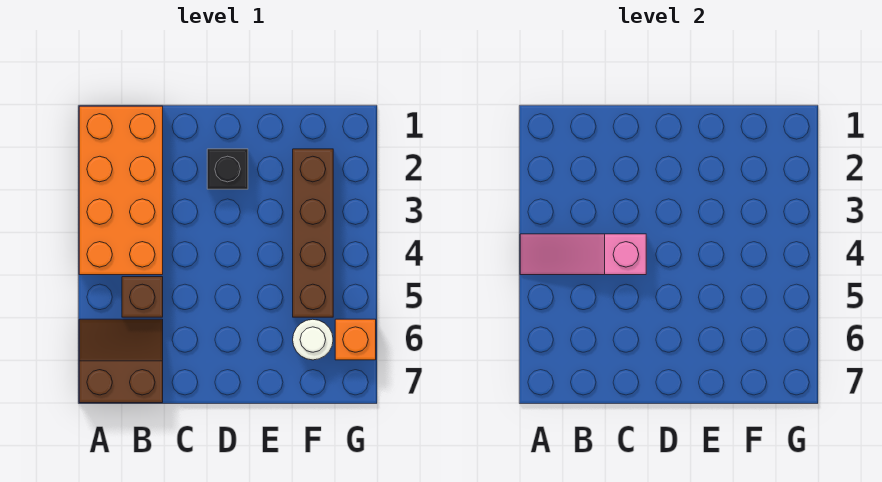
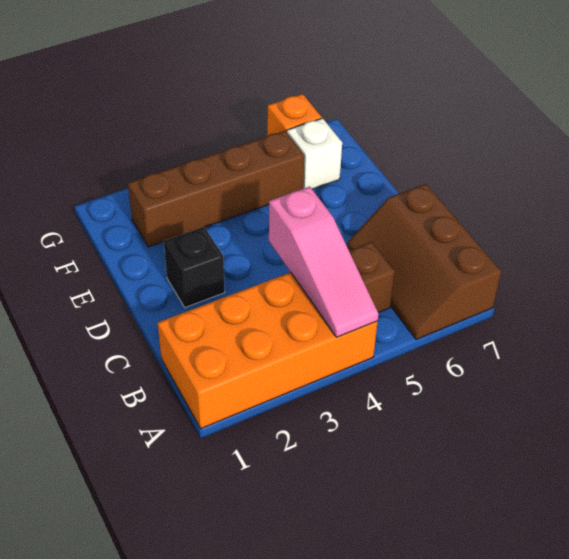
brown 2x2 slope [79,319,163,403] -> brown 2x3 slope [347,184,501,339]
white 1x1 round brick [293,319,333,360] -> white 1x1 brick [287,118,342,189]

